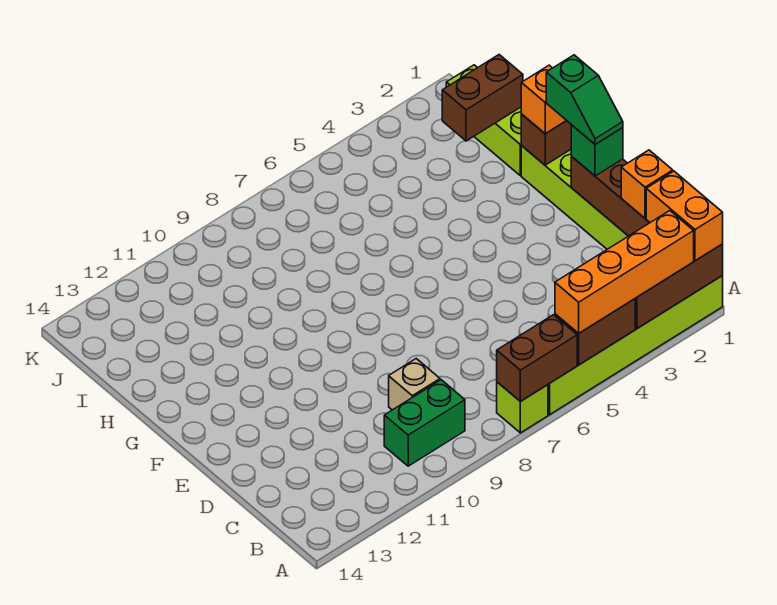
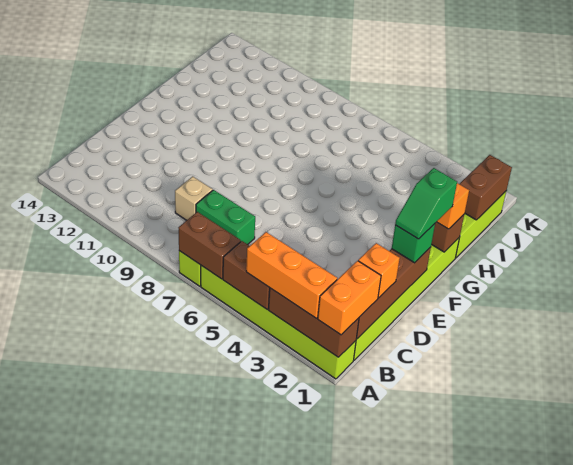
orange 1x4 brick [555,211,694,333] -> orange 1x3 brick [246,232,337,318]
green 1x2 brick [384,380,465,466] -> green 1x2 brick moved to [196,190,255,244]
brown 1x2 brick [442,55,523,141] -> brown 1x2 brick turned to [460,155,512,220]

